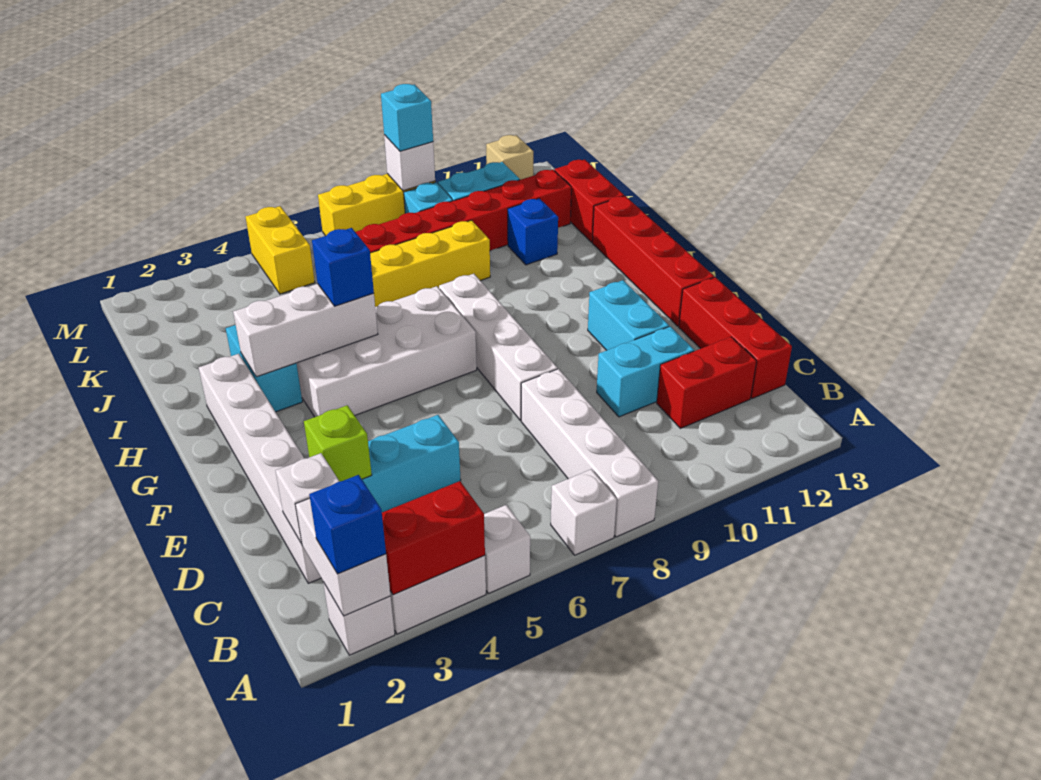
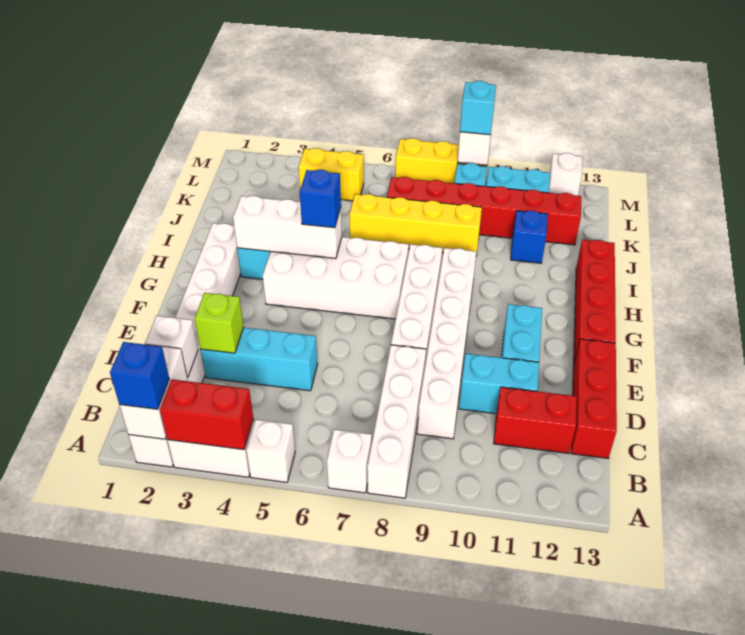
none -> white 1x6 brick [417,248,476,439]
red 1x2 brick [555,160,624,242] -> none
yellow 1x2 brick [246,206,315,294] -> yellow 1x2 brick turned to [298,148,364,201]
tan 1x1 brick [486,135,533,180] -> white 1x1 brick [549,153,582,196]

